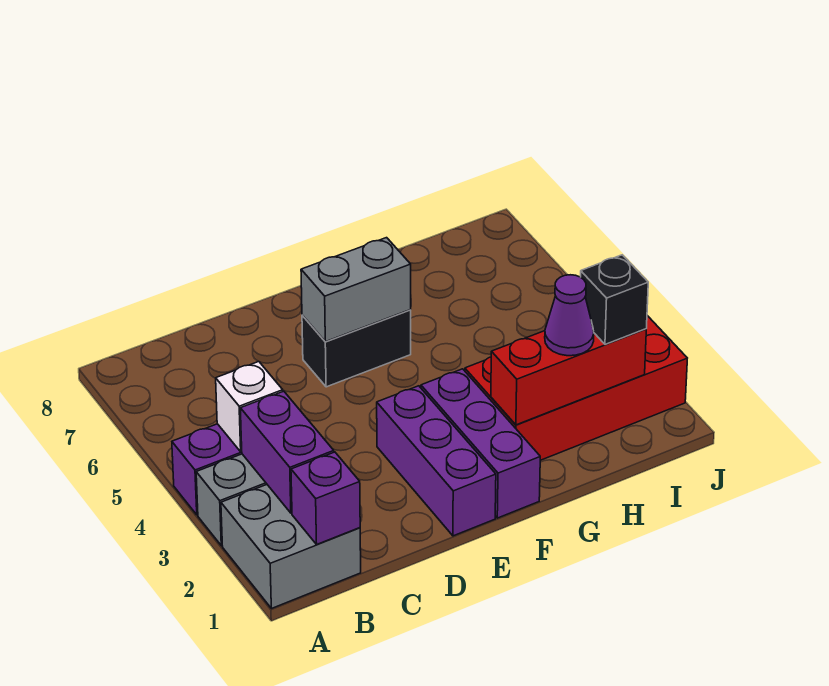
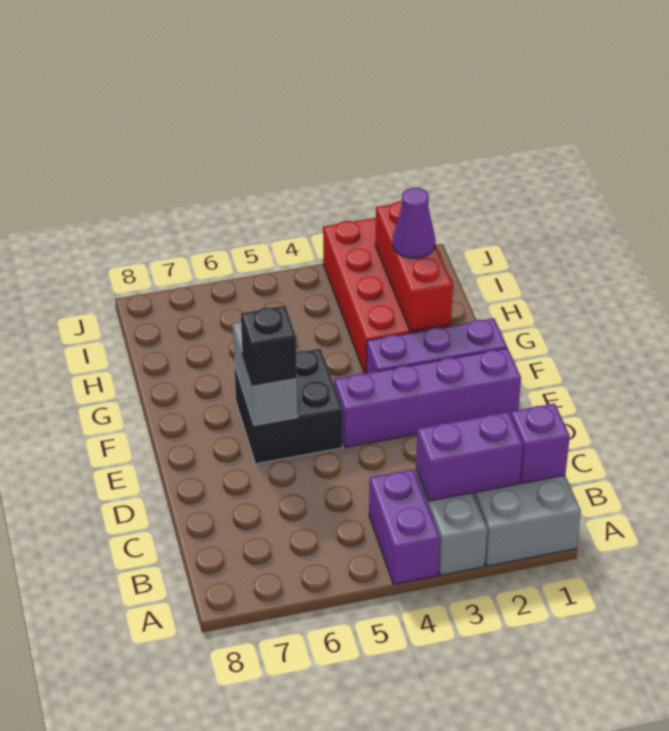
white 1x1 brick [216,361,283,452] -> none
purple 1x3 brick [377,386,496,536] -> purple 1x4 brick [334,348,521,447]
black 1x2 brick [302,310,411,387] -> black 2x2 brick [234,349,343,464]
black 1x1 brick [581,255,648,344] -> black 1x1 brick moved to [241,306,297,385]

